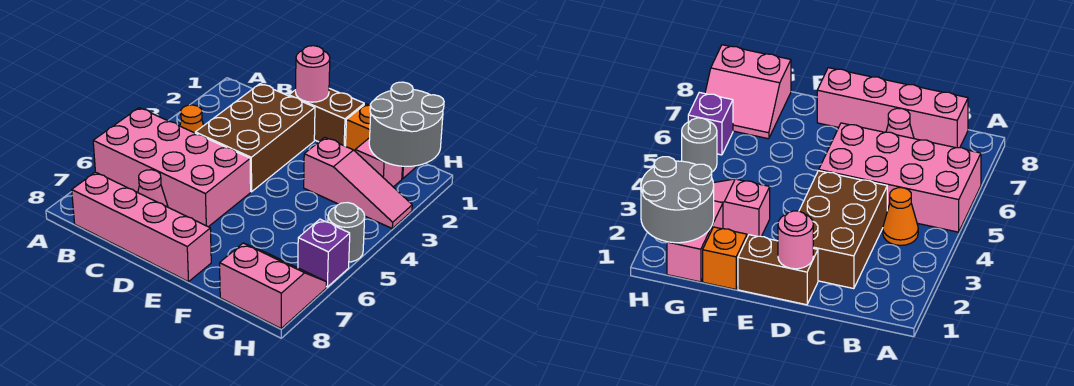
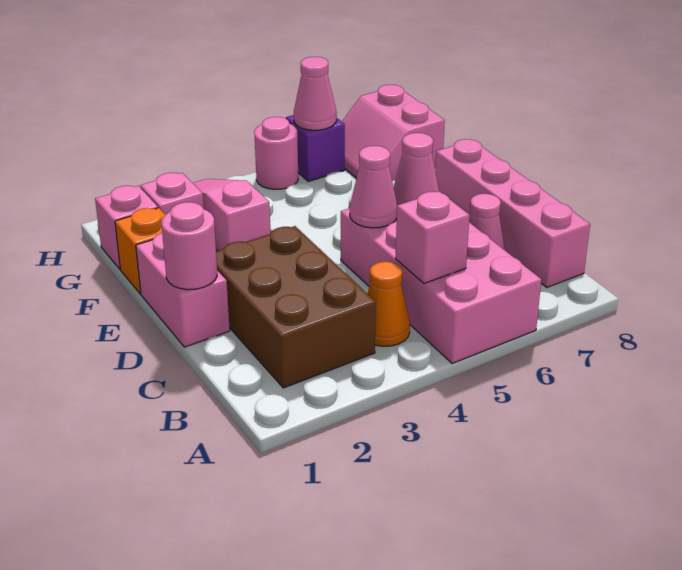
none -> pink 1x1 brick [396,192,469,283]
brown 2x3 brick [195,84,315,192] -> brown 2x3 brick turned to [216,226,376,388]
brown 1x2 brick [289,89,364,146] -> pink 1x2 brick [136,233,230,347]
none -> pink 1x1 cone [350,146,397,228]
none -> pink 1x1 cone [393,133,439,205]
grey 2x2 round brick [369,82,444,166] -> none
grey 1x1 round brick [328,203,365,262] -> pink 1x1 round brick [254,117,298,189]
none -> pink 1x1 cone [294,57,337,130]

